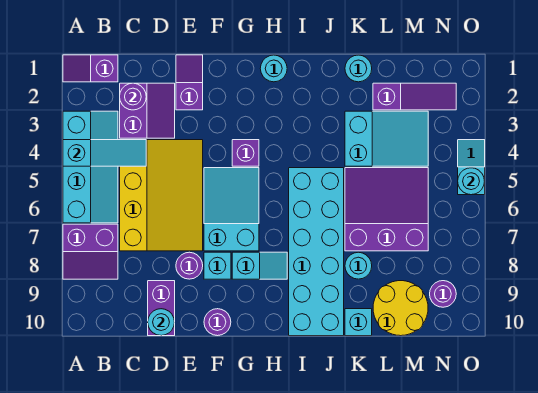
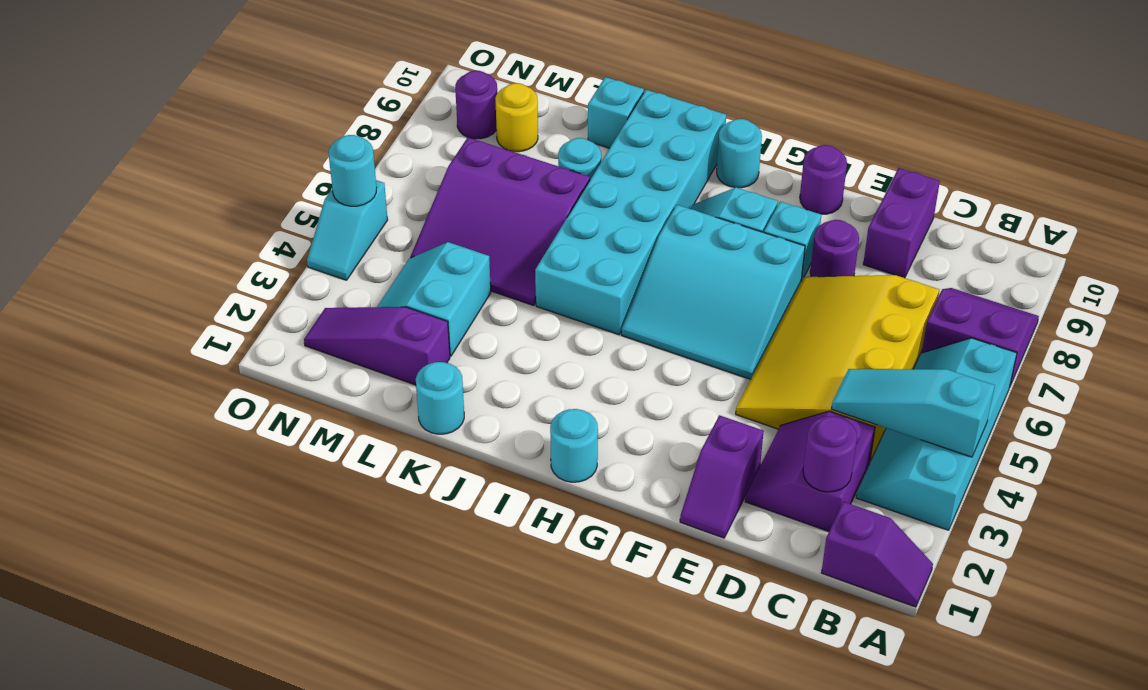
cyan 1x1 round brick [148,309,175,336] -> cyan 1x1 round brick moved to [717,119,762,188]
cyan 2x3 slope [204,168,259,251] -> cyan 3x3 slope [622,205,805,379]
purple 1x1 brick [232,140,259,166] -> none
cyan 2x3 slope [345,111,428,166] -> cyan 2x2 slope [377,242,491,356]
yellow 2x2 round brick [373,281,428,336] -> yellow 1x1 round brick [495,83,538,152]

